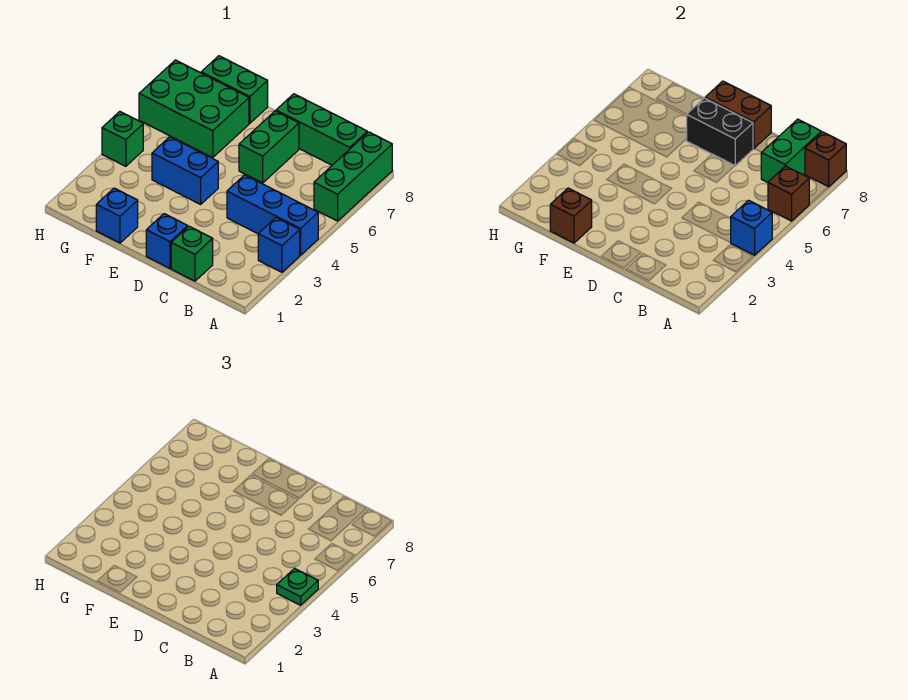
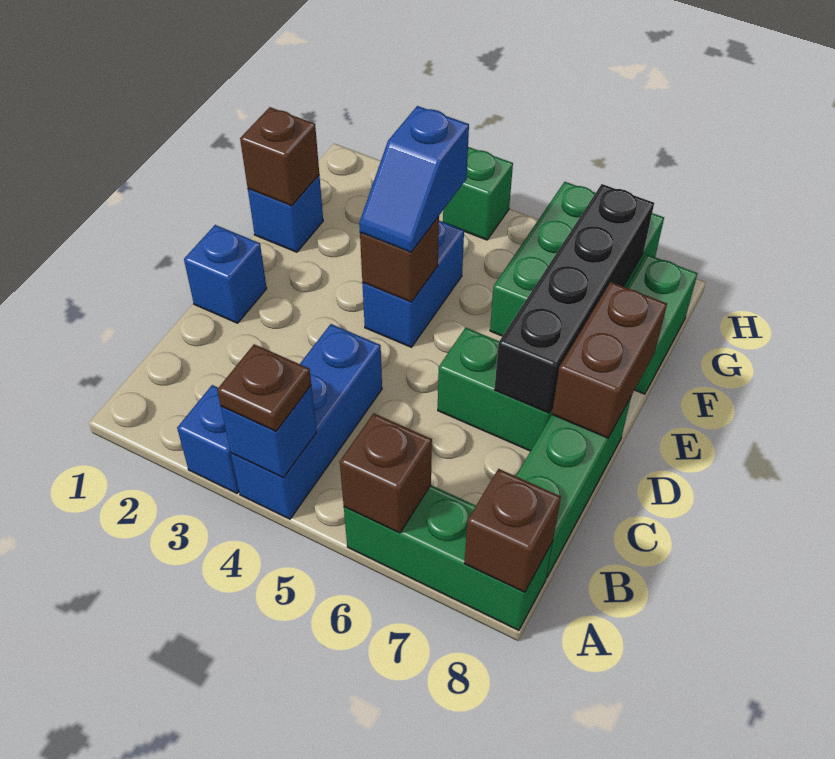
green 1x1 plate [277,569,318,605] -> brown 1x1 plate [217,344,311,431]
green 1x2 brick [761,119,821,182] -> none
green 1x1 brick [171,226,213,281] -> none
black 1x2 brick [687,98,753,166] -> black 1x4 brick [494,184,654,413]
none -> brown 1x1 brick [360,216,439,302]
none -> blue 1x2 slope [359,106,469,252]

